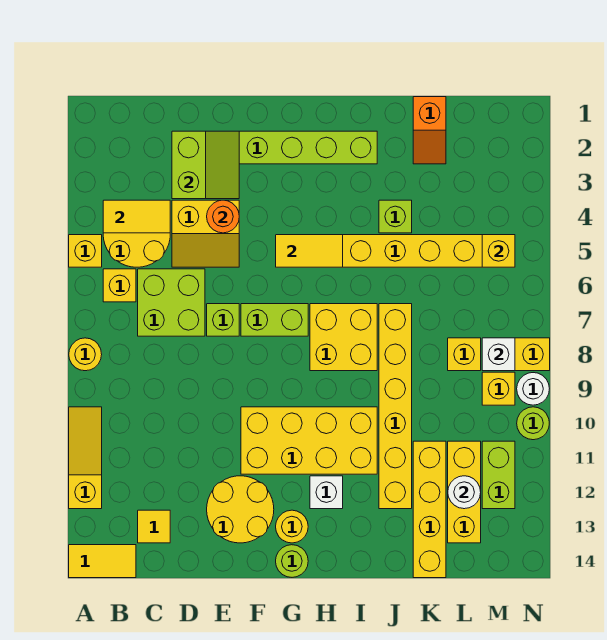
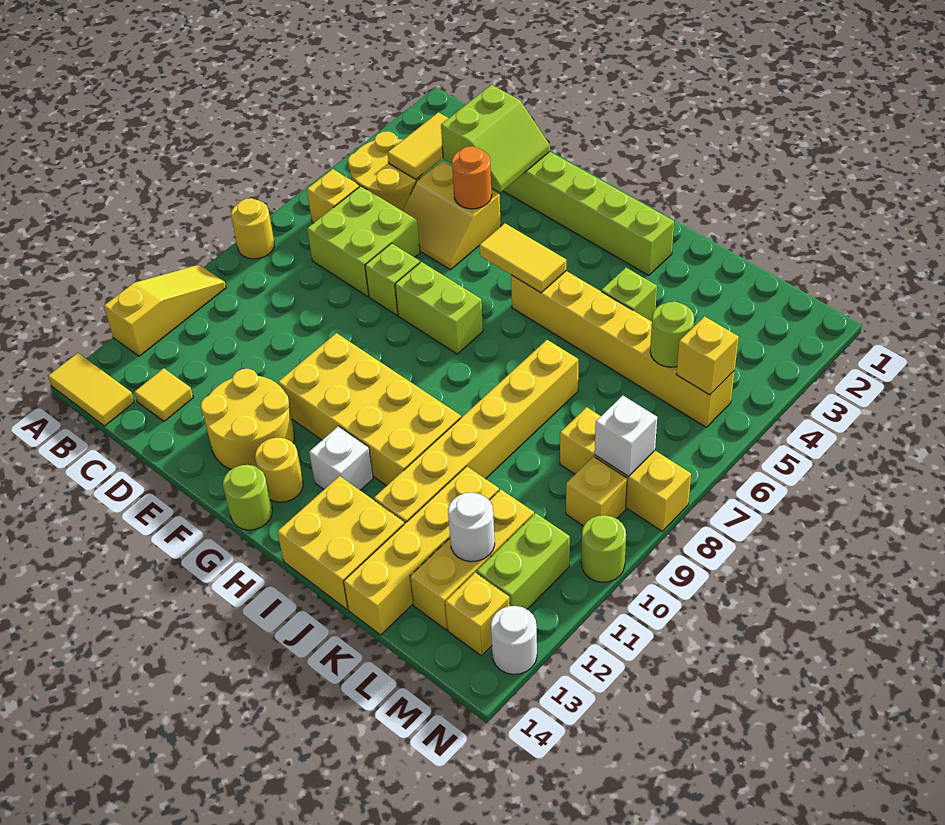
yellow 1x1 brick [69,235,102,267] -> yellow 1x1 brick moved to [445,573,510,656]
yellow 1x2 tile [103,200,170,233] -> yellow 1x2 tile turned to [387,112,449,179]
yellow 2x2 brick [310,304,377,371] -> yellow 2x2 brick moved to [277,476,404,610]
orange 1x2 slope [413,97,446,164] -> none
none -> lime 1x1 round brick [650,302,694,367]
white 1x1 round brick [517,373,549,405] -> white 1x1 round brick moved to [491,606,537,674]

